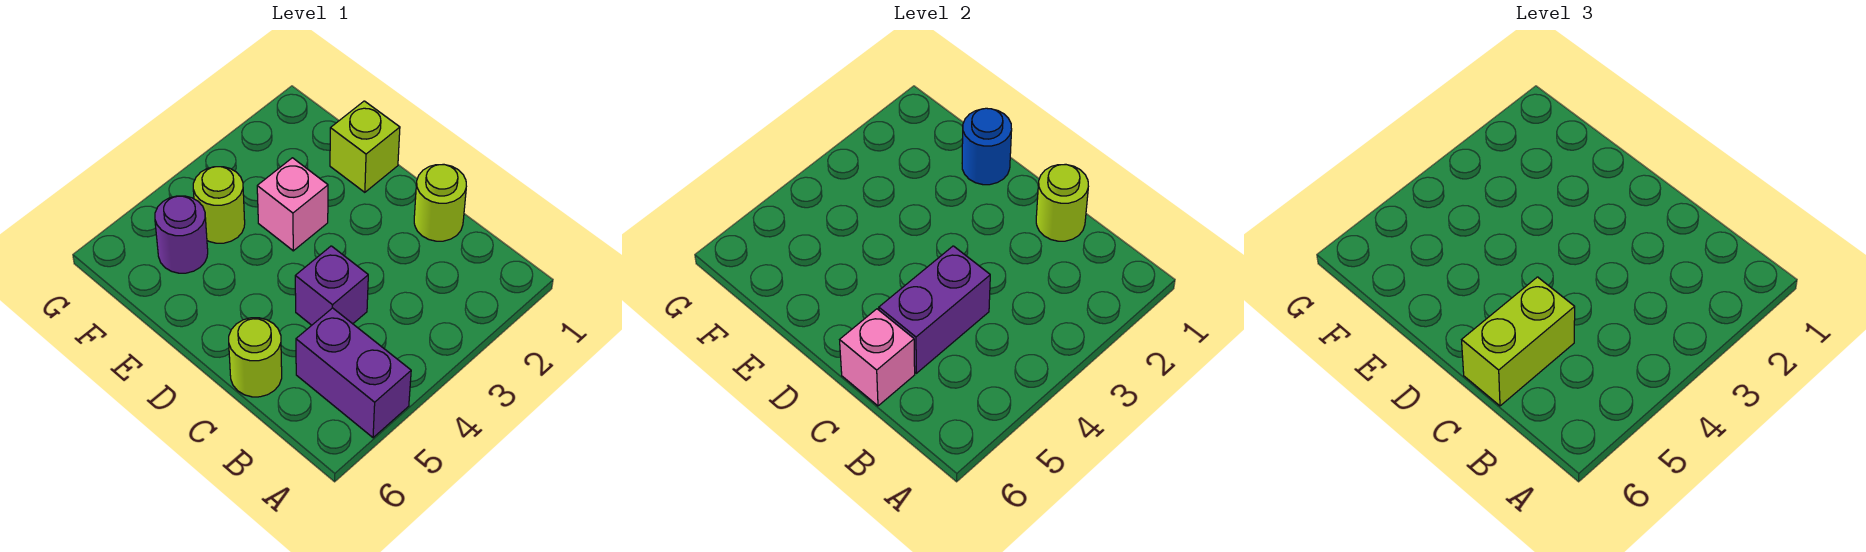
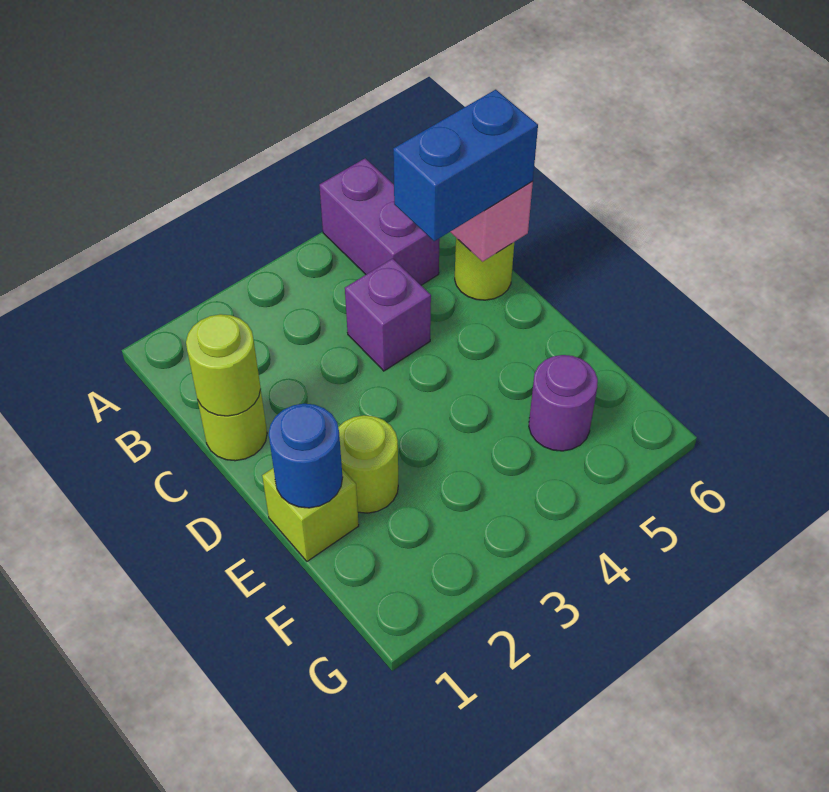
purple 1x2 brick [879,246,990,373] -> none
lime 1x2 brick [1462,277,1575,406] -> blue 1x2 brick [393,90,538,241]
pink 1x1 brick [257,158,328,251] -> none
lime 1x1 round brick [193,167,245,243] -> lime 1x1 round brick moved to [338,415,398,513]

